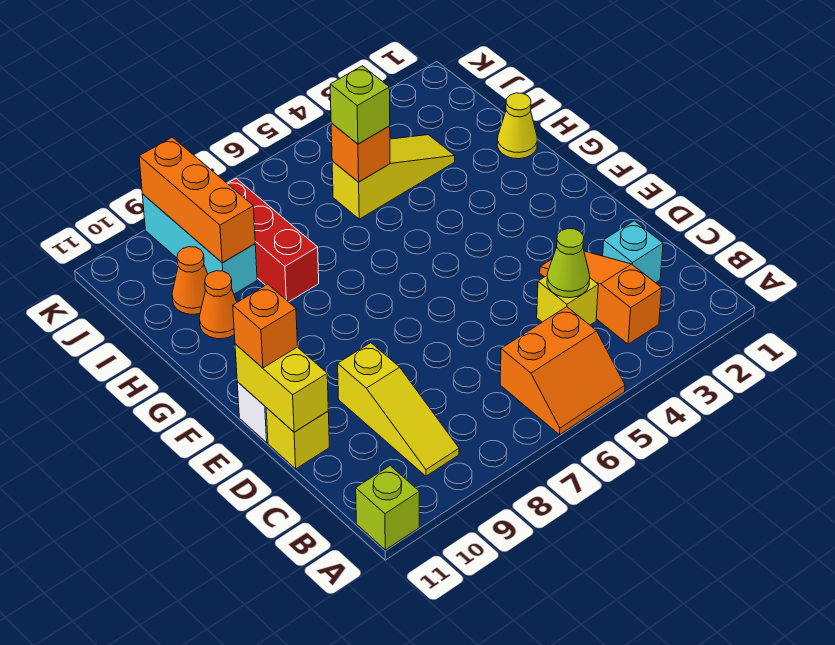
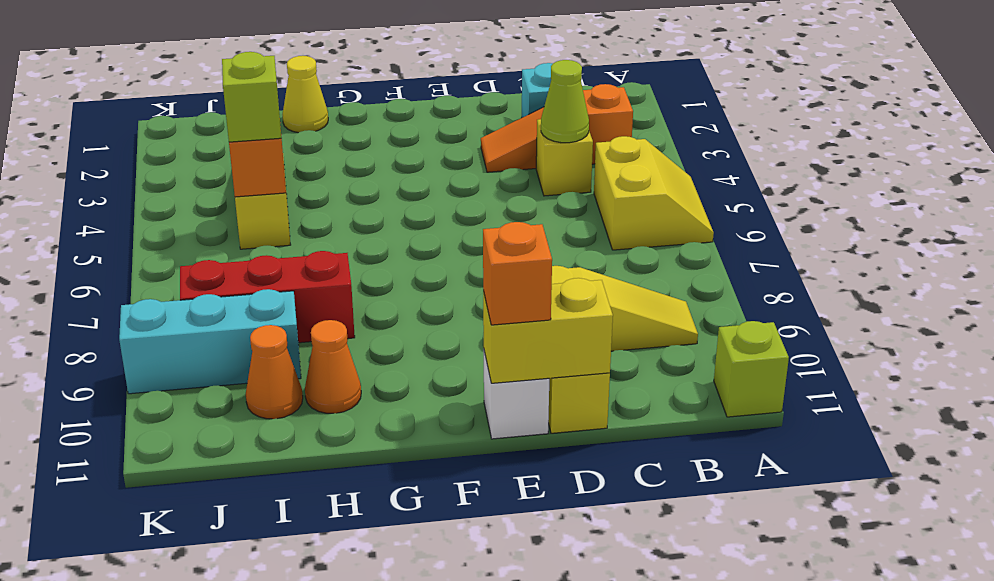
orange 2x2 slope [500,307,625,435] -> yellow 2x2 slope [594,136,714,250]
orange 1x3 brick [139,137,255,263] -> none

